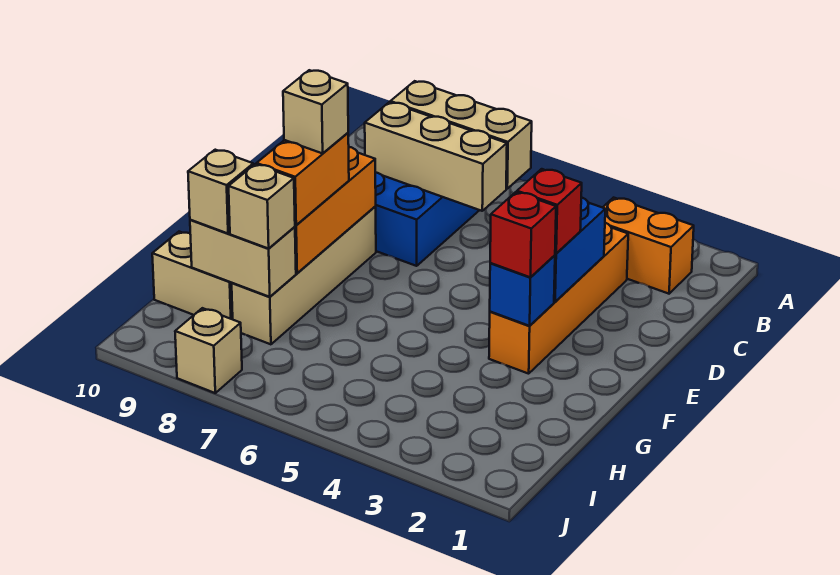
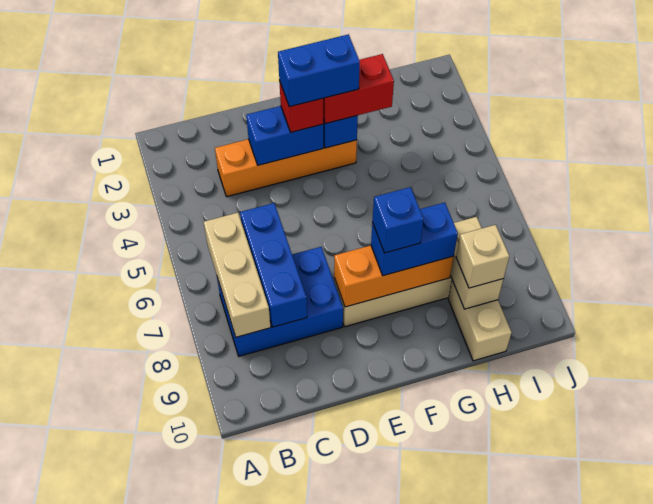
orange 1x2 brick [603,198,694,294] -> none
tan 1x3 brick [365,102,507,211] -> blue 1x3 brick [240,203,307,327]
none -> blue 1x2 brick [278,34,360,107]
red 1x1 brick [490,192,556,277] -> red 1x2 brick [323,54,394,124]
orange 1x2 brick [257,133,349,225] -> blue 1x2 brick [371,203,458,276]
tan 1x1 brick [283,70,348,153] -> blue 1x1 brick [372,187,424,253]
tan 1x1 brick [229,164,295,249] -> none
tan 1x1 brick [175,308,242,393] -> none

